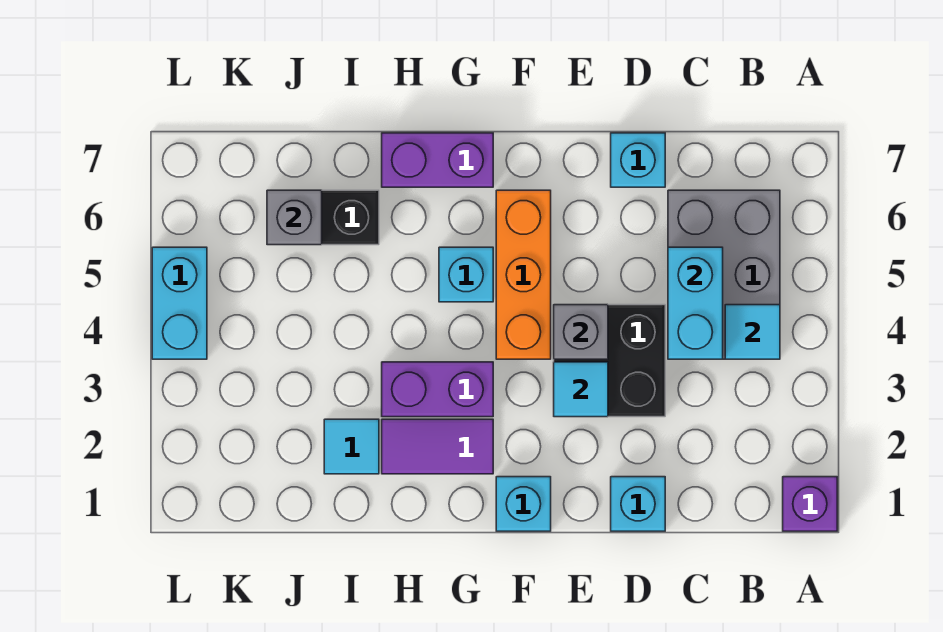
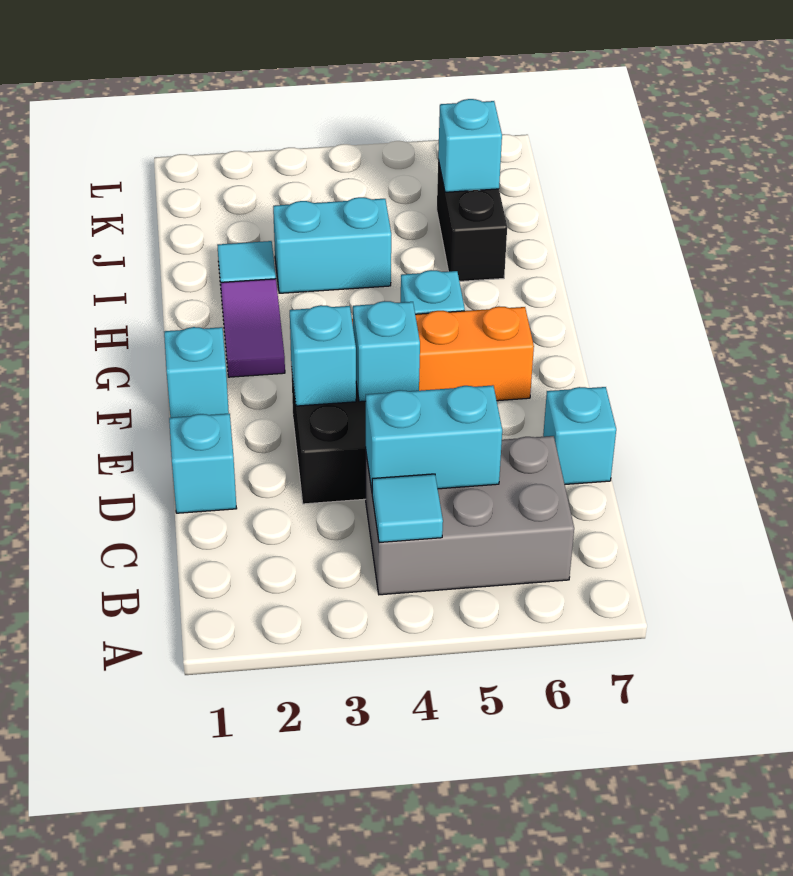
purple 1x1 brick [783,477,837,531] -> none
cyan 1x1 tile [554,362,608,417] -> cyan 1x1 brick [290,305,356,406]
grey 1x1 brick [554,305,608,359] -> cyan 1x1 brick [353,301,420,402]
purple 1x2 brick [382,362,493,417] -> none
purple 1x2 brick [382,133,493,187] -> none
grey 1x1 brick [267,190,322,245] -> cyan 1x1 brick [438,99,502,192]
cyan 1x2 brick [152,247,207,359] -> cyan 1x2 brick moved to [273,197,391,293]

